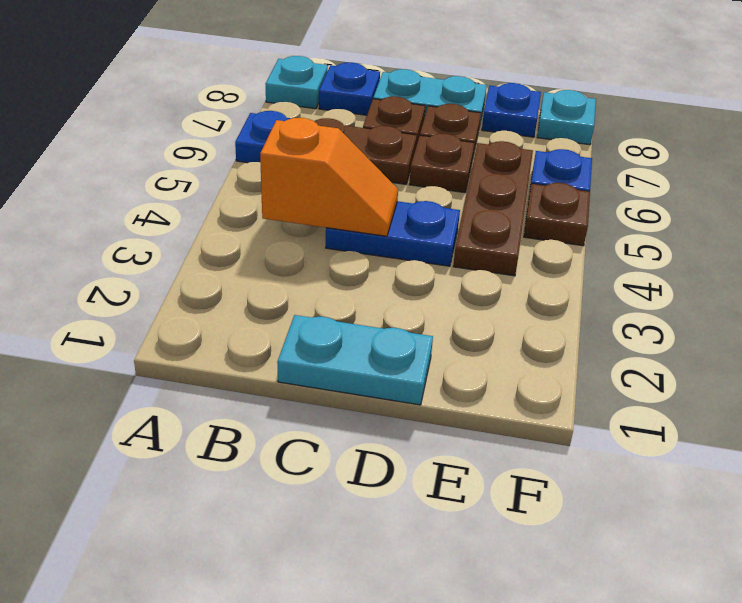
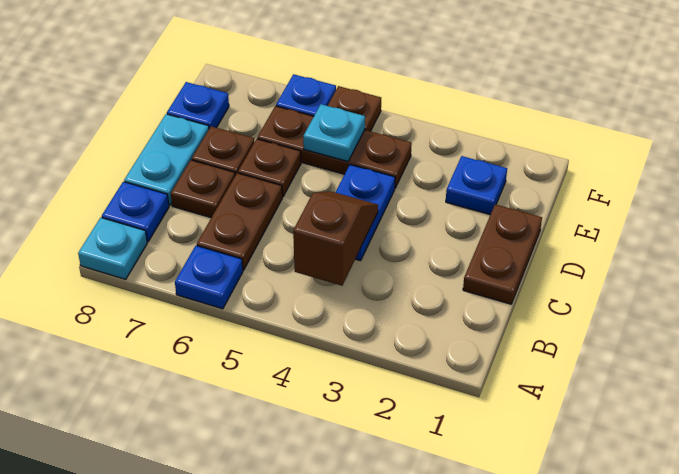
orange 1x2 slope [260,118,398,236] -> brown 1x2 slope [293,192,378,286]
cyan 1x2 plate [277,315,433,405] -> brown 1x2 plate [463,204,542,304]
none -> blue 1x1 plate [446,156,507,215]
cyan 1x1 plate [537,90,596,145] -> cyan 1x1 plate moved to [303,104,365,161]

